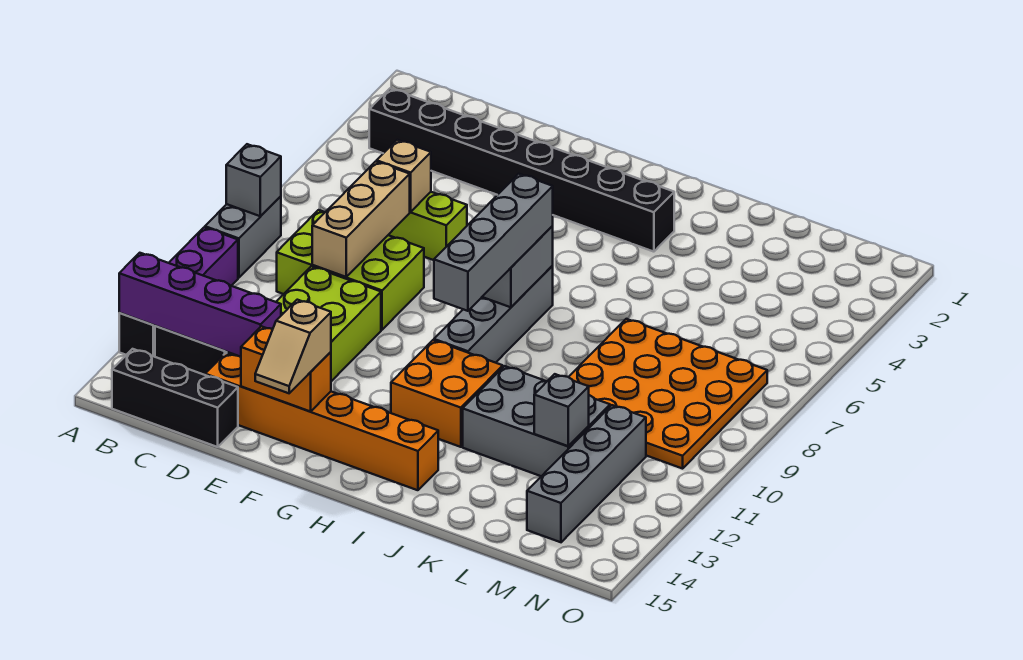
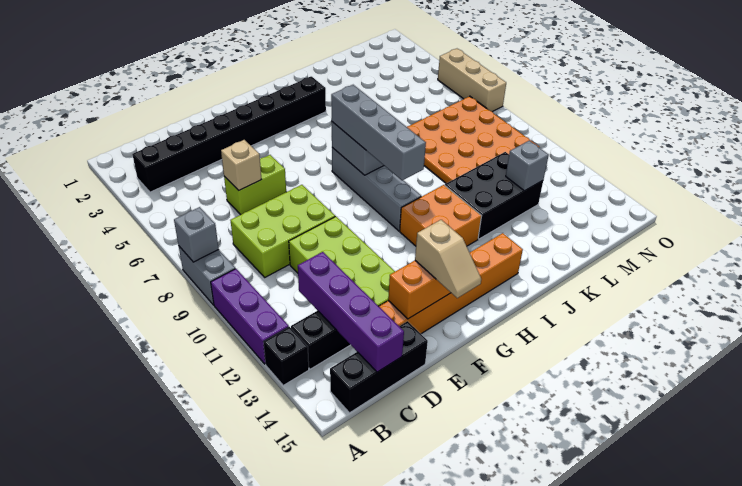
purple 1x4 brick [119,253,281,357] -> purple 1x4 brick turned to [298,252,404,372]
tan 1x3 brick [312,161,410,277] -> tan 1x3 brick moved to [438,49,506,112]
grey 2x3 brick [463,366,610,476] -> black 2x3 brick [445,152,543,239]
grey 1x4 brick [527,405,646,542] -> none

